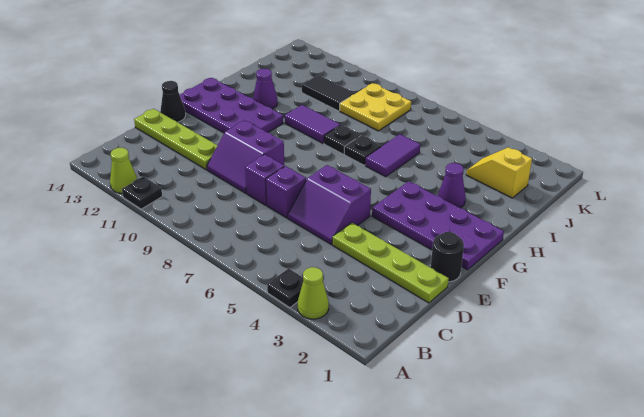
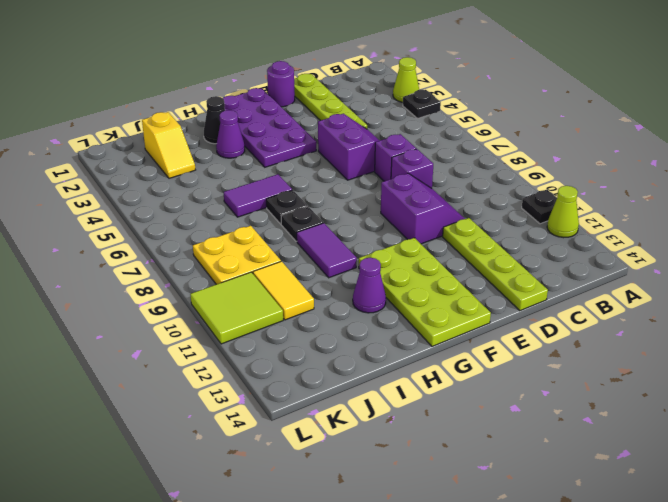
black 1x1 round brick [431,232,464,282] -> purple 1x1 round brick [267,61,295,107]
black 1x1 cone [160,81,186,122] -> black 1x1 cone moved to [204,96,225,144]
purple 2x4 plate [180,78,283,133] -> lime 2x4 plate [359,238,491,346]
black 1x2 tile [302,75,355,111] -> yellow 1x2 tile [253,261,314,320]
none -> lime 2x2 tile [190,272,283,344]

